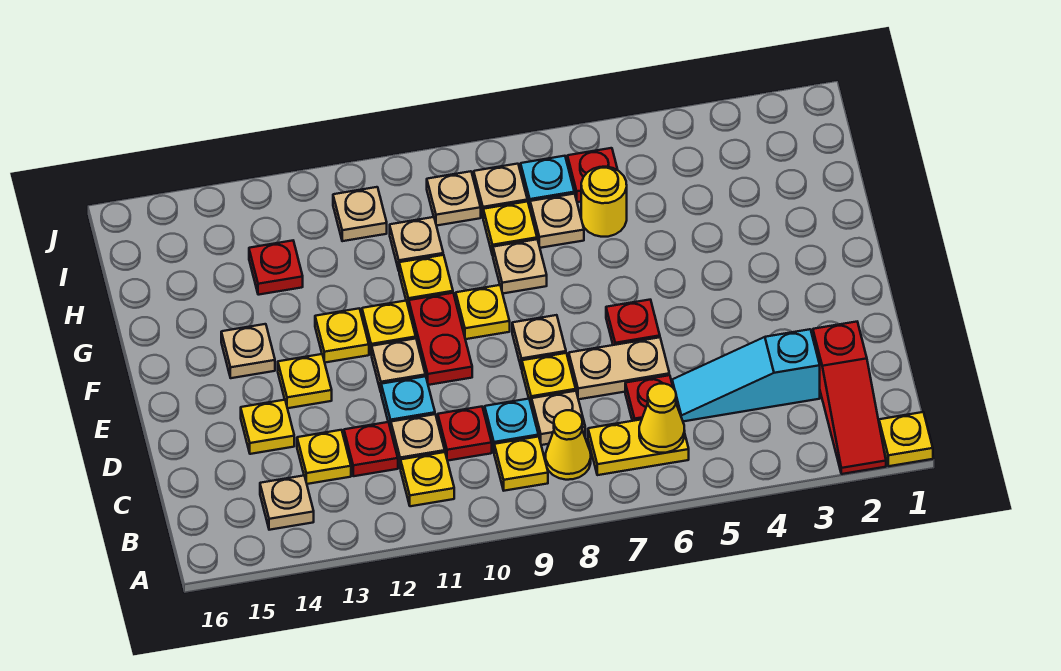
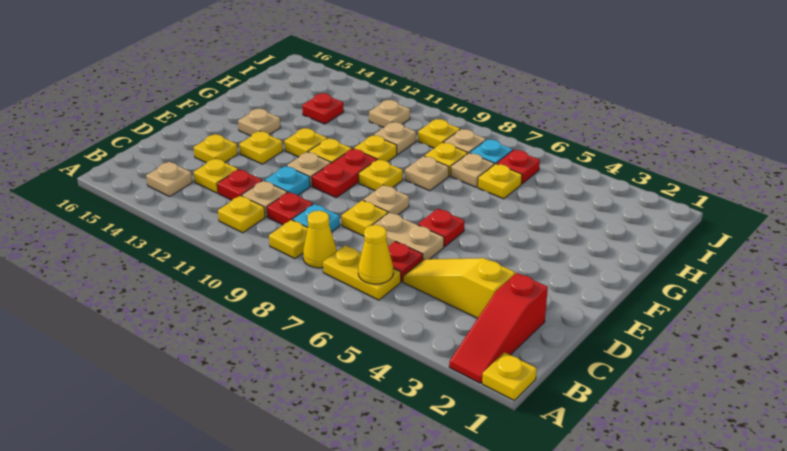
cyan 1x3 slope [672,329,820,421] -> yellow 1x3 slope [403,258,515,318]
tan 1x1 plate [532,391,585,445] -> none
yellow 1x1 round brick [581,167,627,237] -> yellow 1x1 plate [478,164,522,199]
tan 1x1 plate [427,171,481,226] -> yellow 1x1 plate [418,119,460,148]

